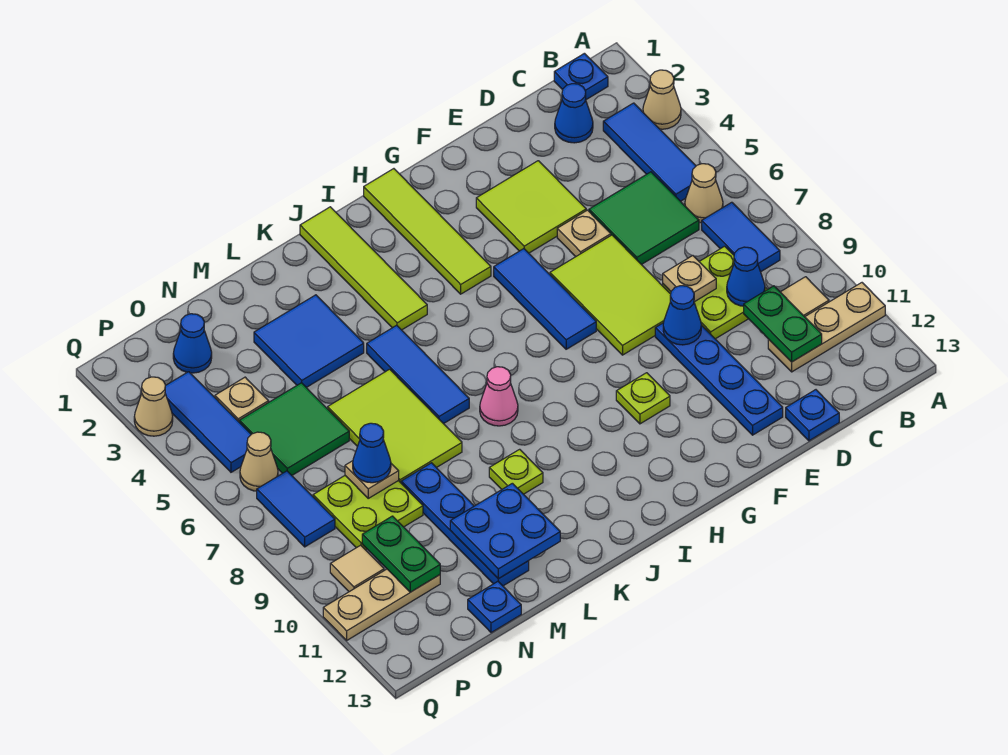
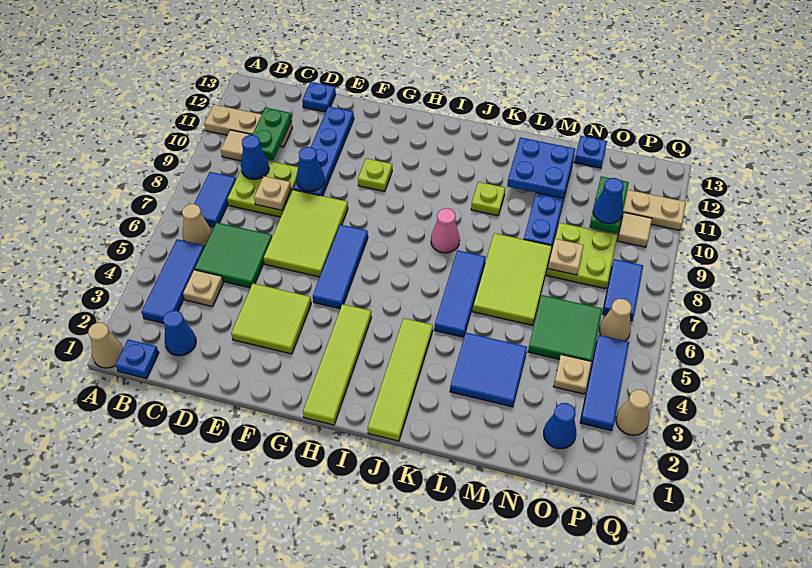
tan 1x1 cone [643,70,681,129] -> tan 1x1 cone moved to [88,323,123,368]
tan 1x1 plate [557,210,611,257] -> tan 1x1 plate moved to [183,270,223,307]
blue 1x1 cone [353,423,391,483] -> blue 1x1 cone moved to [593,178,624,224]

